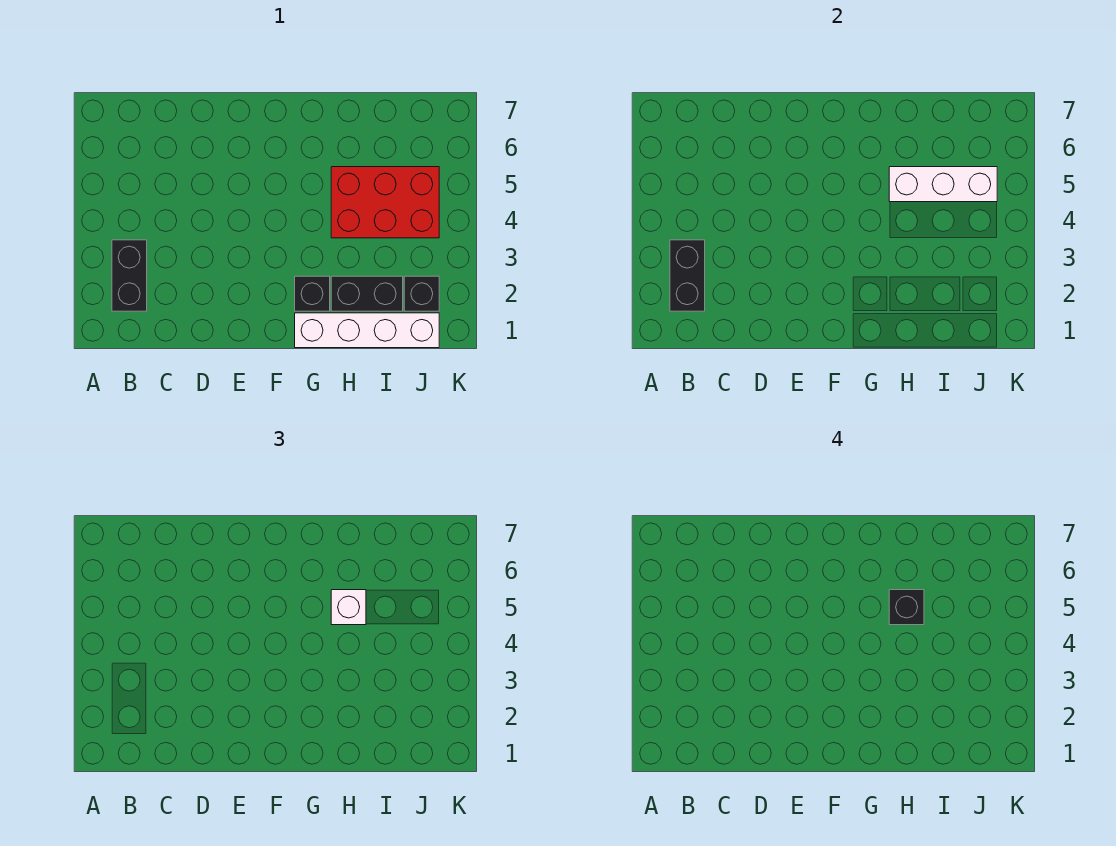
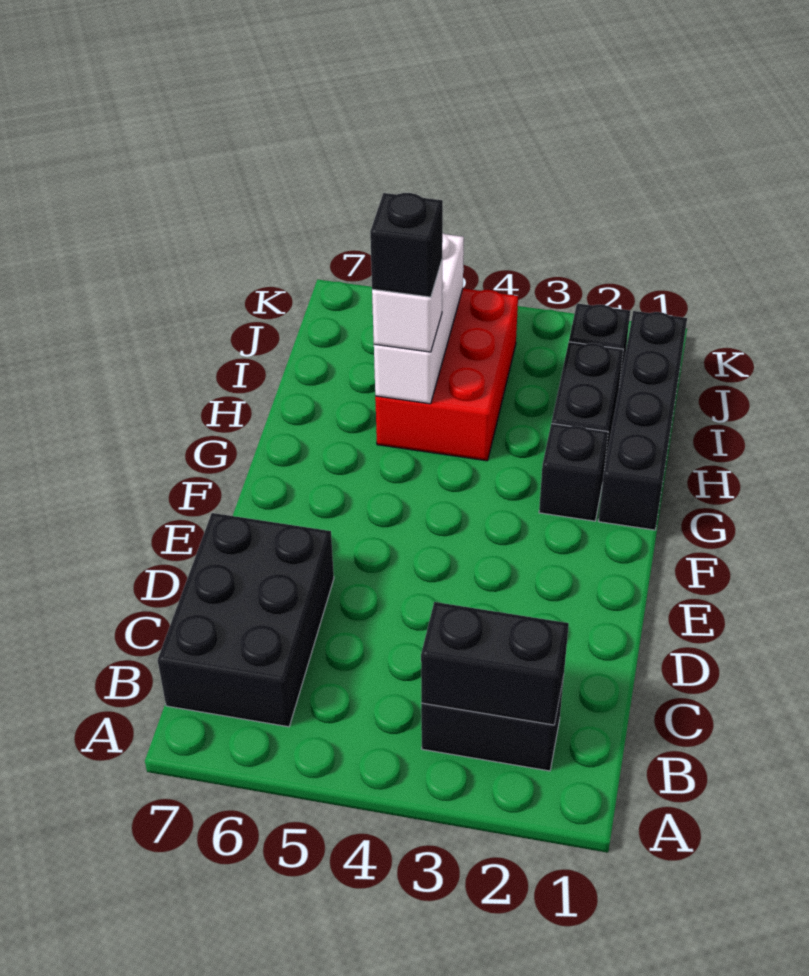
none -> black 2x3 brick [157,513,334,727]
white 1x4 brick [295,313,439,348] -> black 1x4 brick [599,311,687,530]

